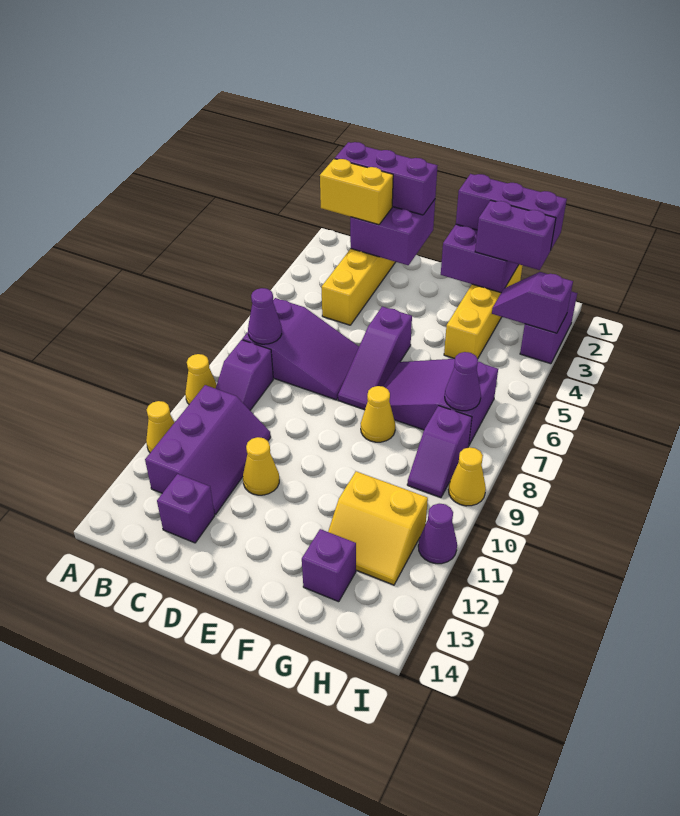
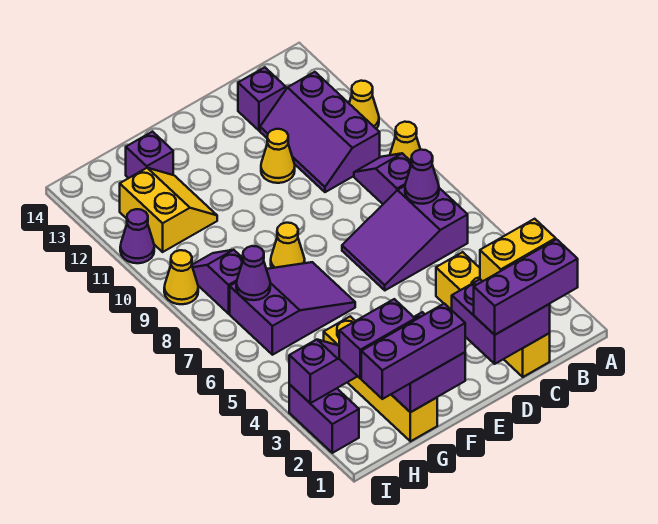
purple 1x3 slope [338,307,412,410] -> none
yellow 2x2 slope [328,471,428,585] -> yellow 2x2 slope turned to [120,168,217,252]

